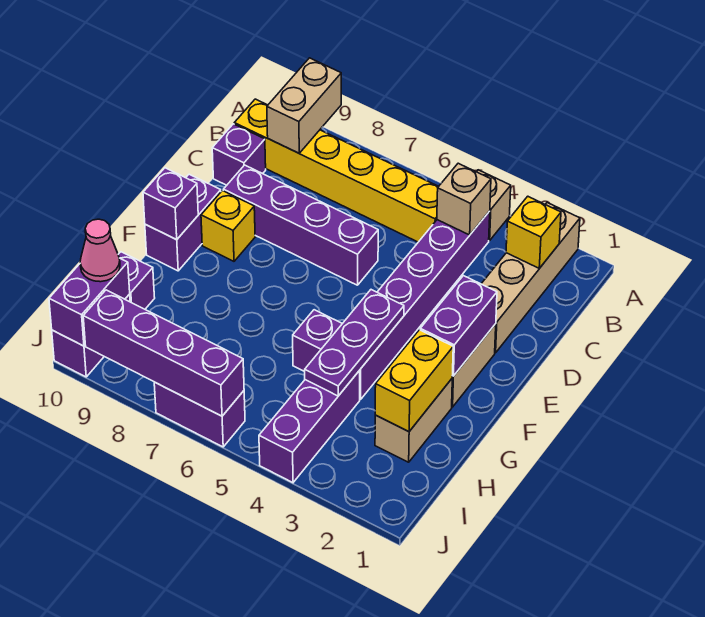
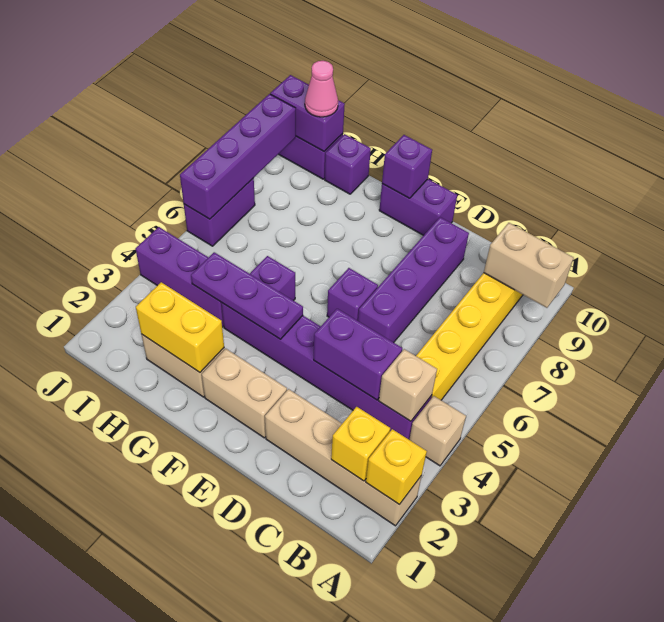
purple 1x1 brick [212,124,266,185] -> purple 1x1 brick moved to [327,268,378,321]
purple 1x2 brick [420,276,497,376] -> purple 1x2 brick moved to [314,309,402,400]
yellow 1x1 brick [201,191,255,261] -> yellow 1x1 brick moved to [366,429,427,504]

